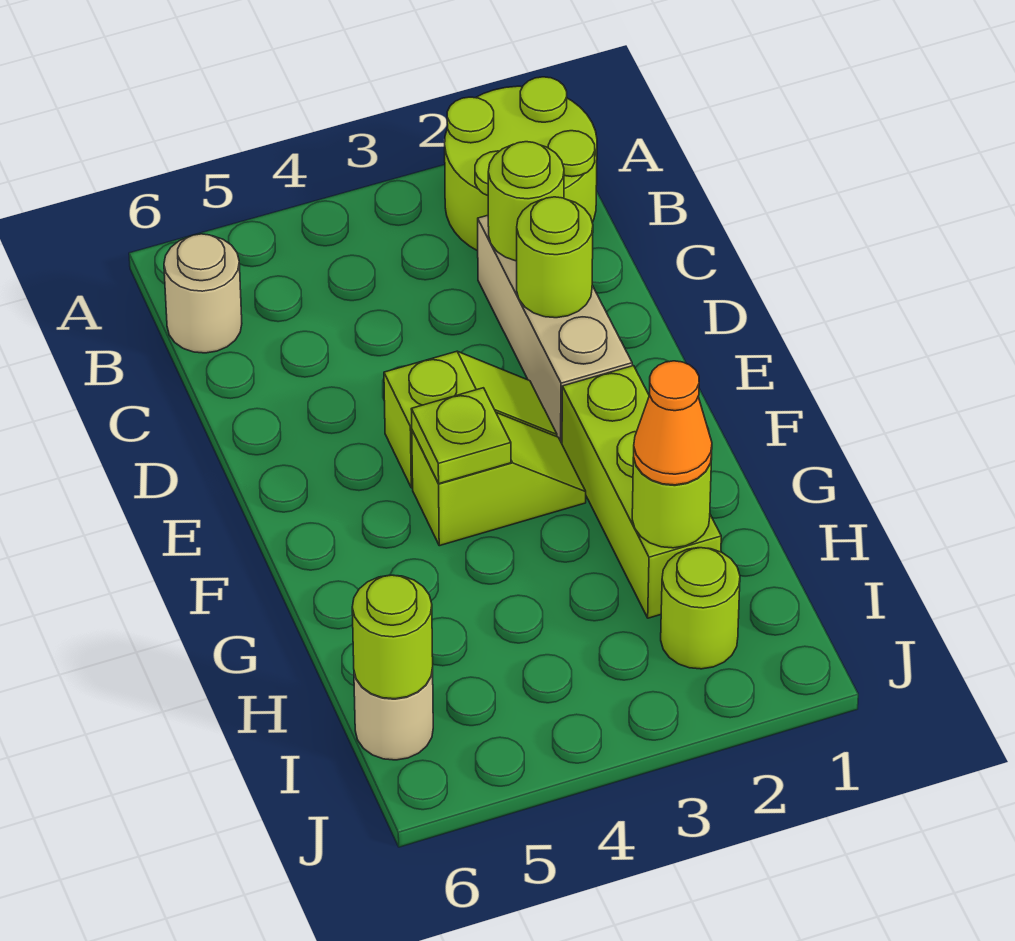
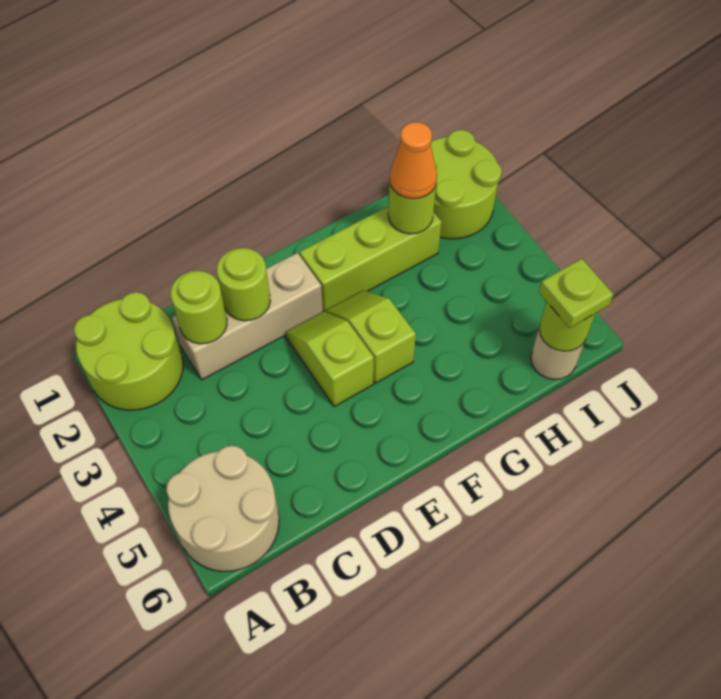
tan 1x1 round brick [164,234,242,353] -> tan 2x2 round brick [166,446,279,571]
lime 1x1 plate [411,388,511,484] -> lime 1x1 plate moved to [539,259,613,328]
lime 1x1 round brick [661,548,740,669] -> lime 2x2 round brick [431,130,502,239]

